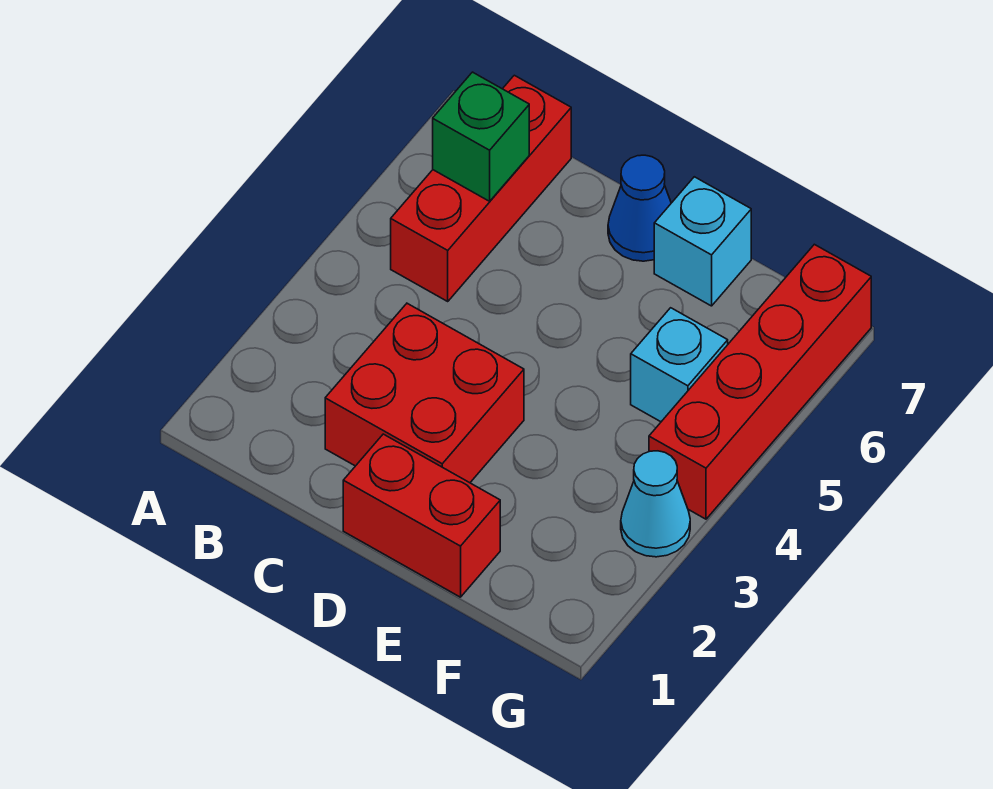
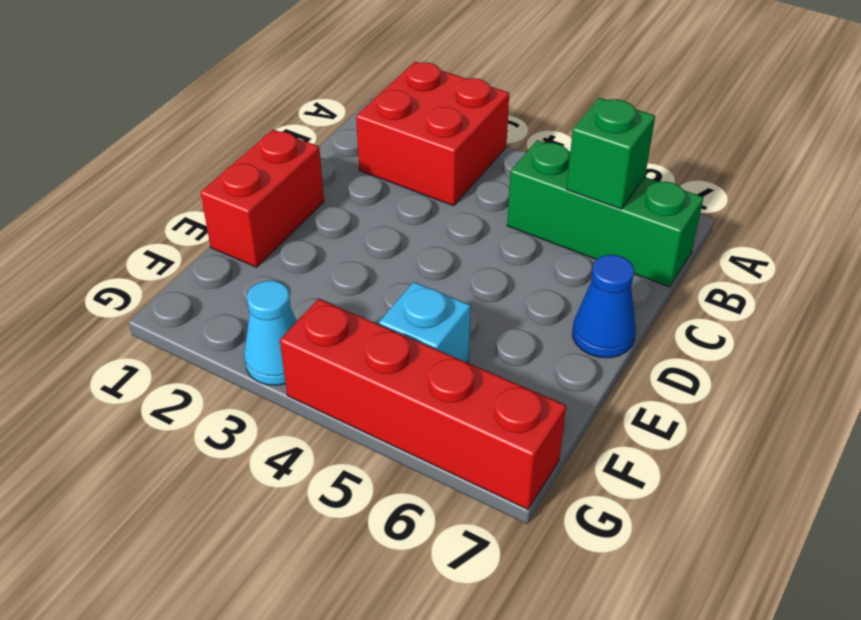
red 1x3 brick [391,75,571,301] -> green 1x3 brick [507,140,704,287]
red 2x2 brick [325,303,524,483] -> red 2x2 brick moved to [356,62,509,206]
cyan 1x1 brick [654,177,751,306] -> none

